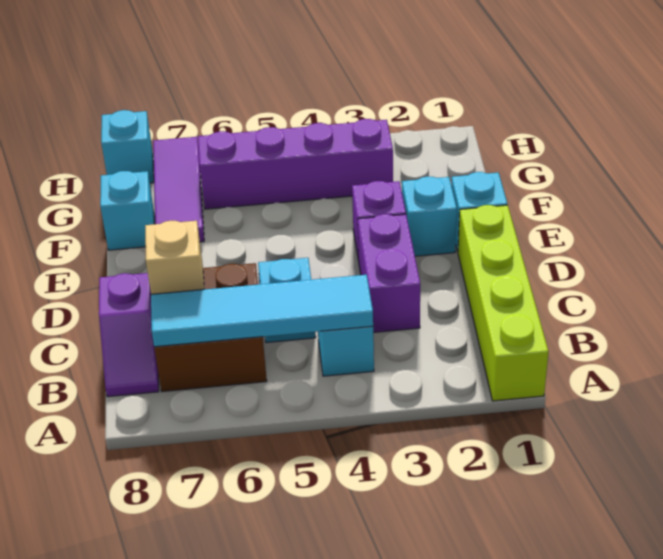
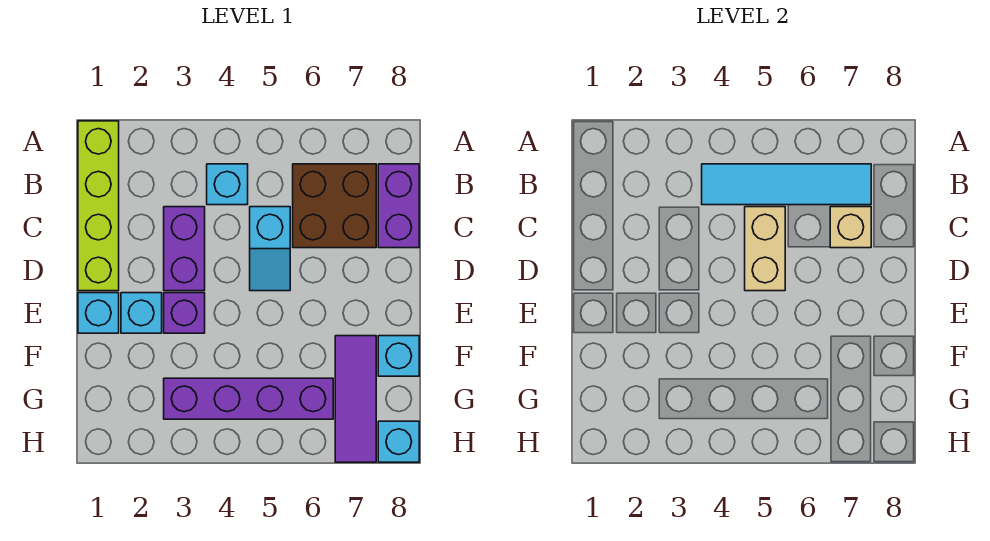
purple 1x2 slope [99,273,159,397] -> purple 1x2 brick [378,164,419,248]
none -> tan 1x2 brick [745,207,785,291]

